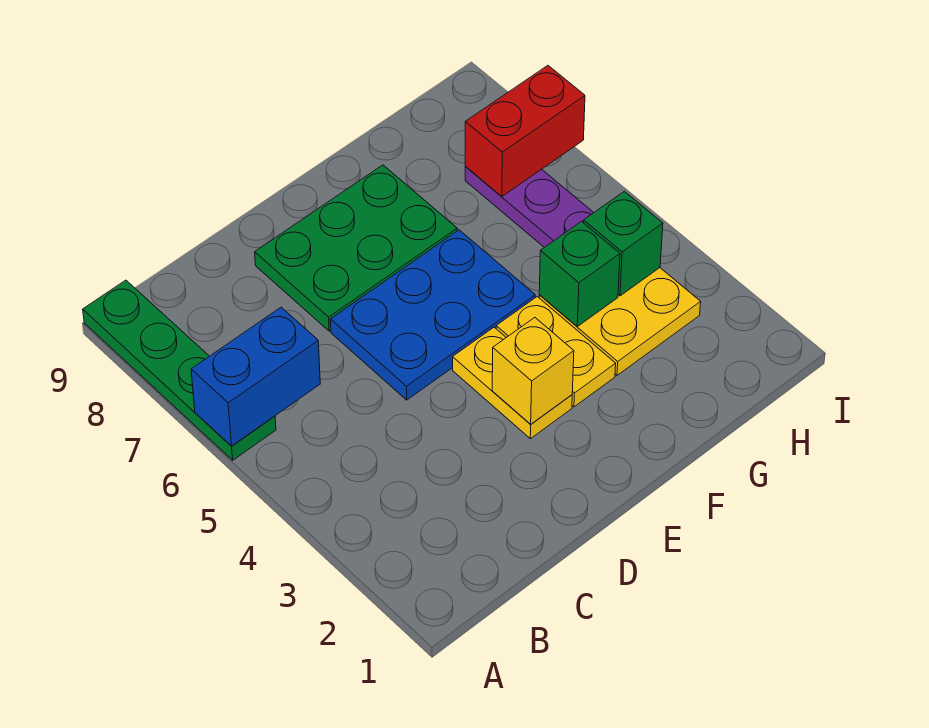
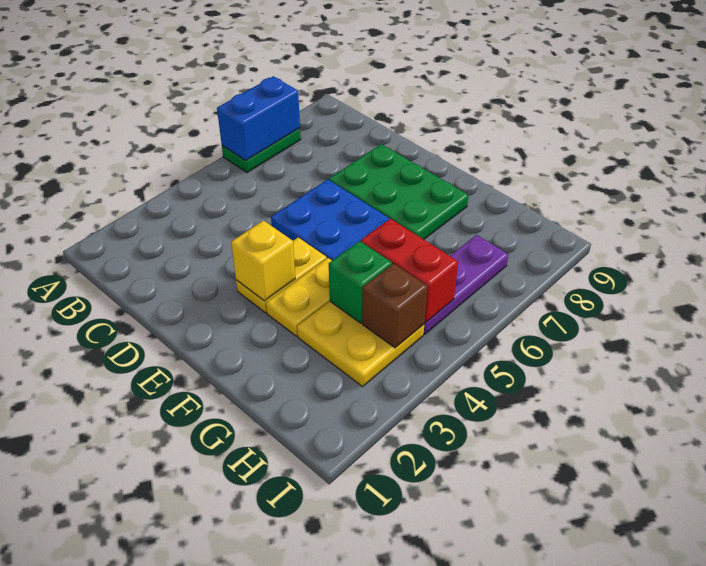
green 1x4 plate [83,280,276,460] -> green 1x2 plate [222,128,301,172]
blue 1x2 brick [191,307,320,446] -> blue 1x2 brick turned to [217,76,300,161]
green 1x1 brick [584,191,663,296] -> brown 1x1 brick [362,264,428,348]
red 1x2 brick [465,66,585,197] -> red 1x2 brick moved to [361,219,458,322]

